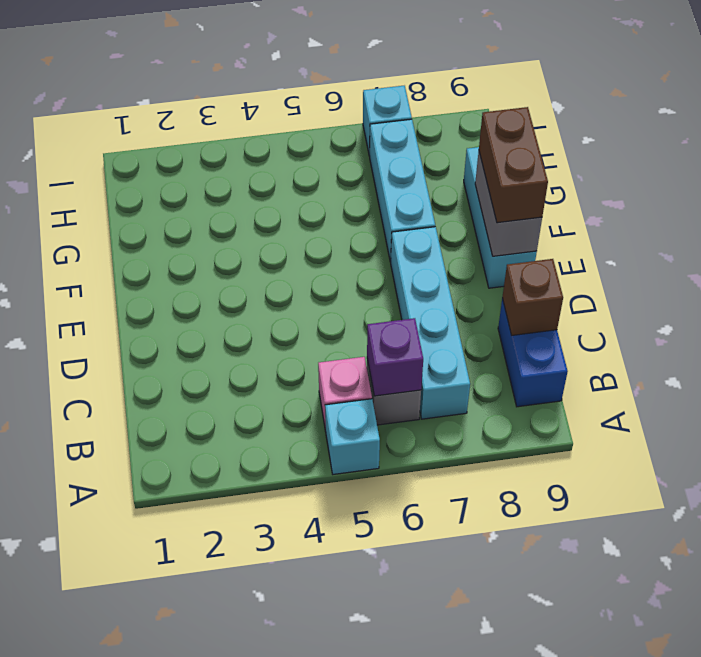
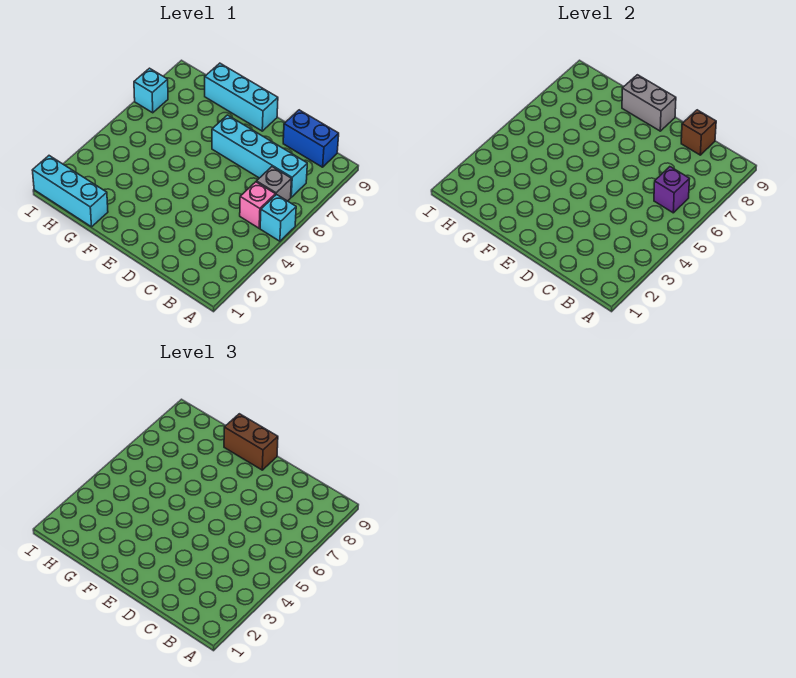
cyan 1x3 brick [370,119,435,262] -> cyan 1x3 brick moved to [32,156,108,227]

